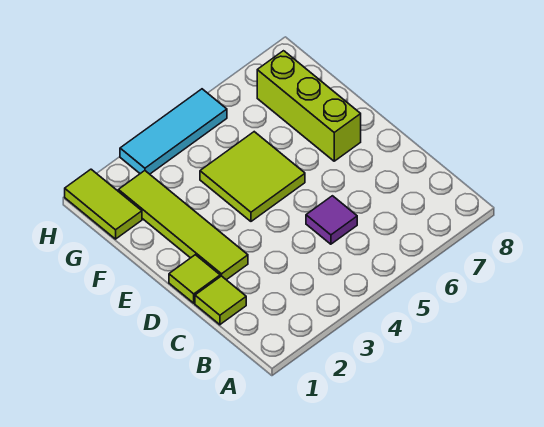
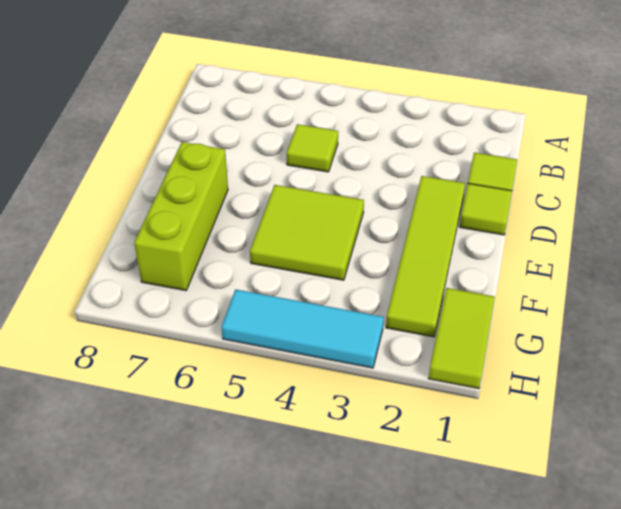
purple 1x1 tile [306,196,357,244] -> lime 1x1 tile [287,124,338,172]

